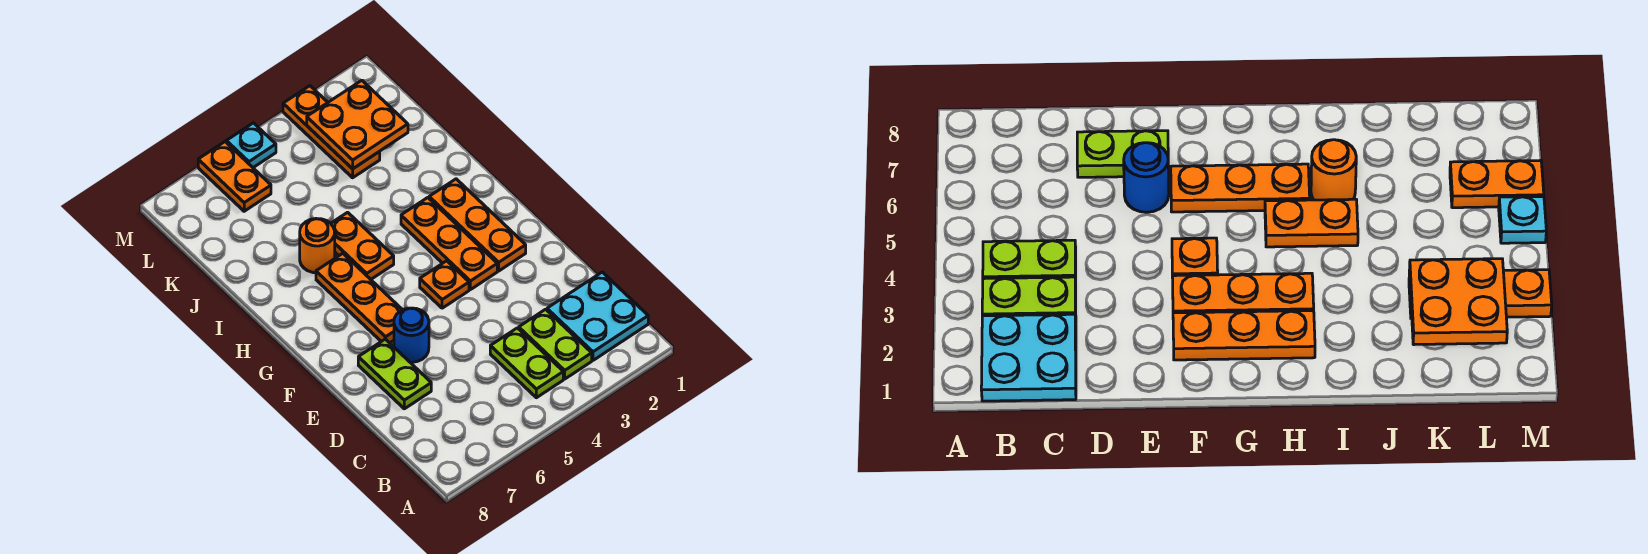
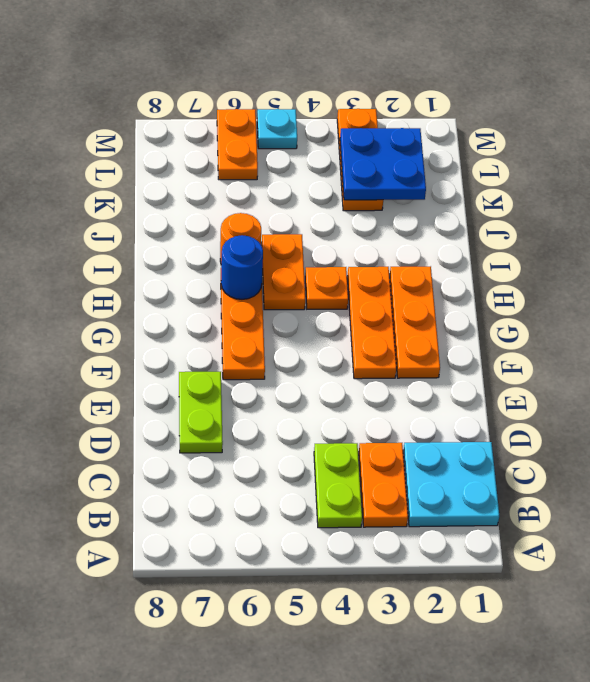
lime 1x2 plate [519,309,592,379] -> orange 1x2 plate [359,443,408,527]
blue 1x1 round brick [394,308,429,362] -> blue 1x1 round brick moved to [221,235,263,299]
orange 1x1 plate [420,261,469,308] -> orange 1x1 plate moved to [305,267,348,309]
orange 2x2 plate [307,80,408,169] -> blue 2x2 plate [340,128,426,200]

